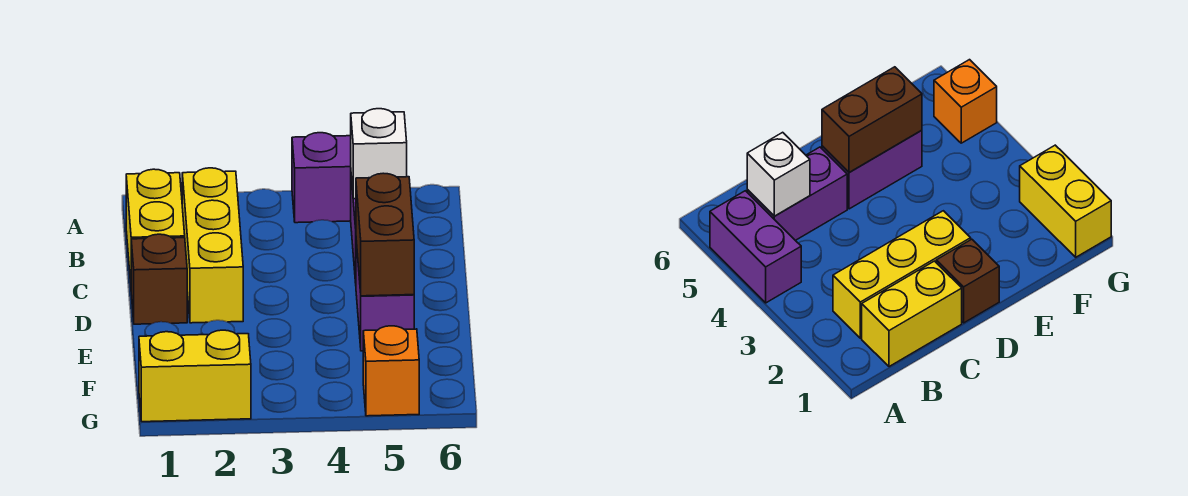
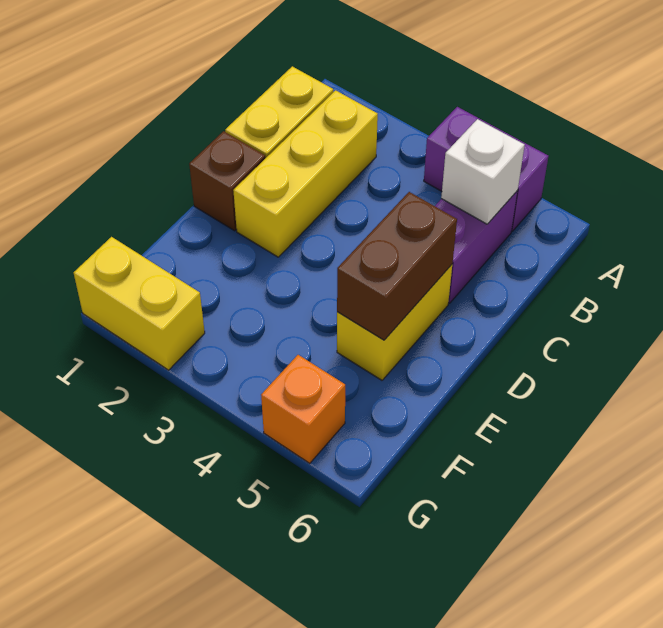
purple 1x2 brick [356,241,414,351] -> yellow 1x2 brick [337,265,452,380]

